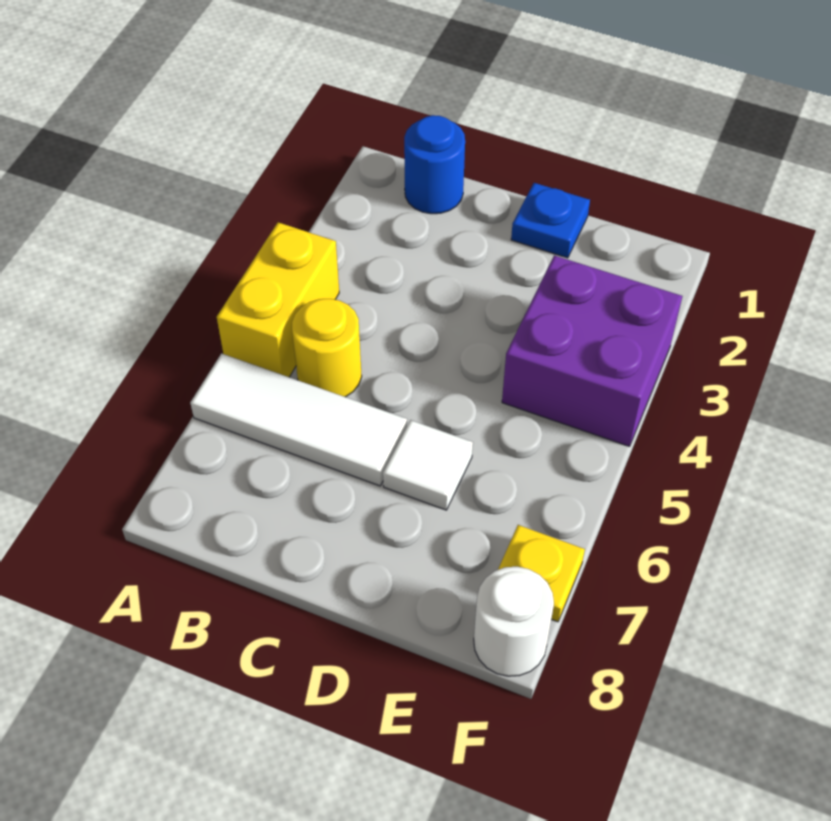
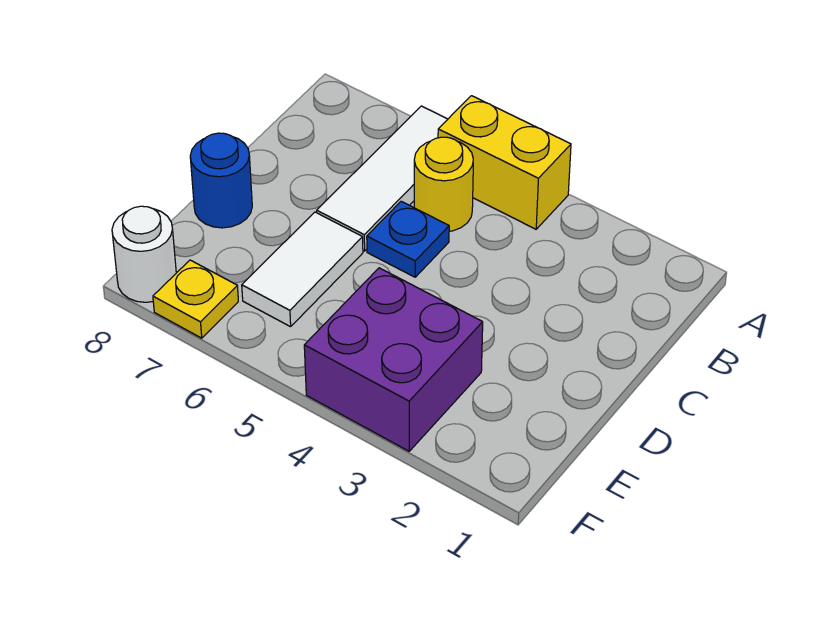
blue 1x1 round brick [404,115,465,214] -> blue 1x1 round brick moved to [190,133,252,228]
blue 1x1 plate [511,183,590,258] -> blue 1x1 plate moved to [367,201,449,277]
white 1x1 tile [383,420,473,510] -> white 1x2 tile [242,212,363,327]

